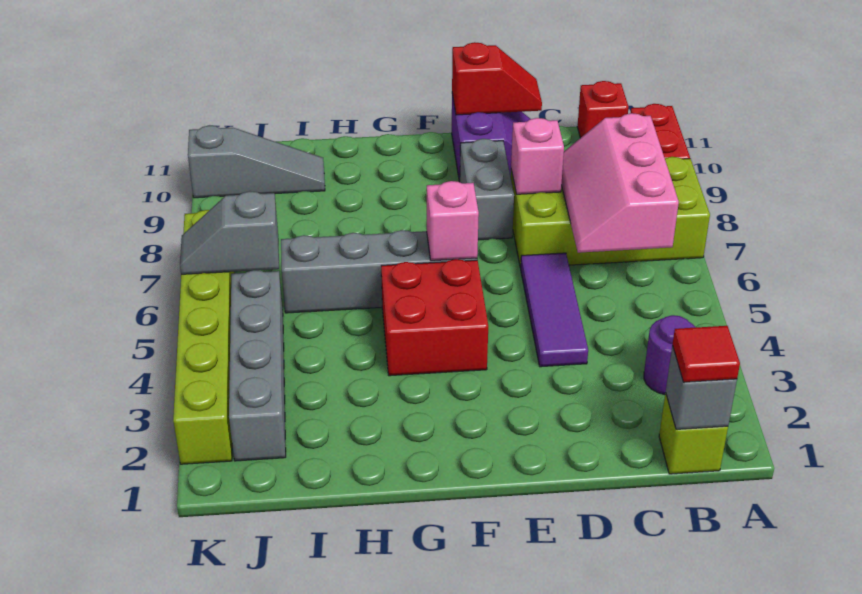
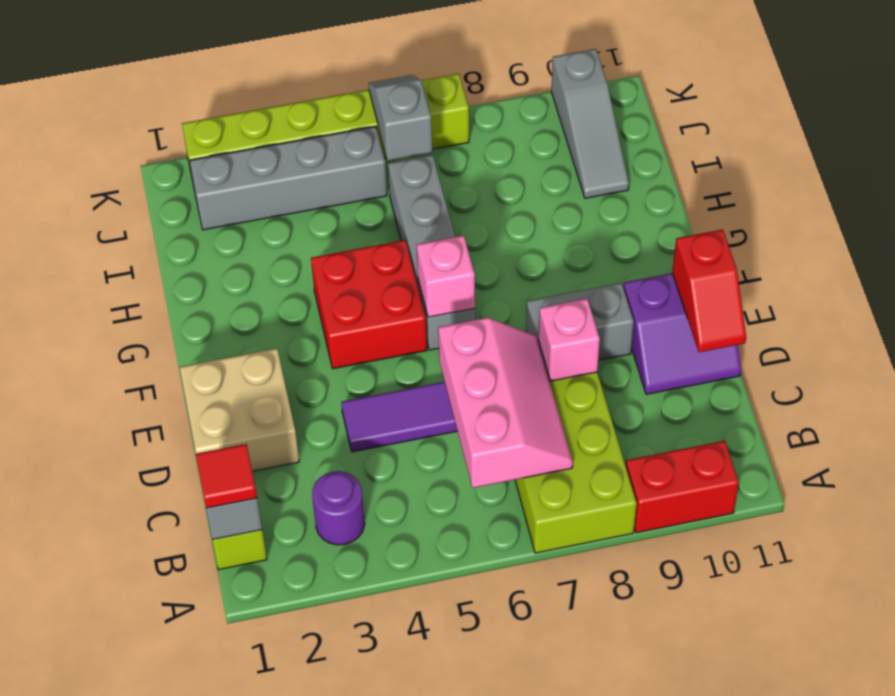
pink 2x3 slope [561,113,679,253] -> pink 2x3 slope turned to [438,318,573,488]
red 1x1 brick [577,81,628,138] -> none
none -> tan 2x2 brick [180,348,299,471]

